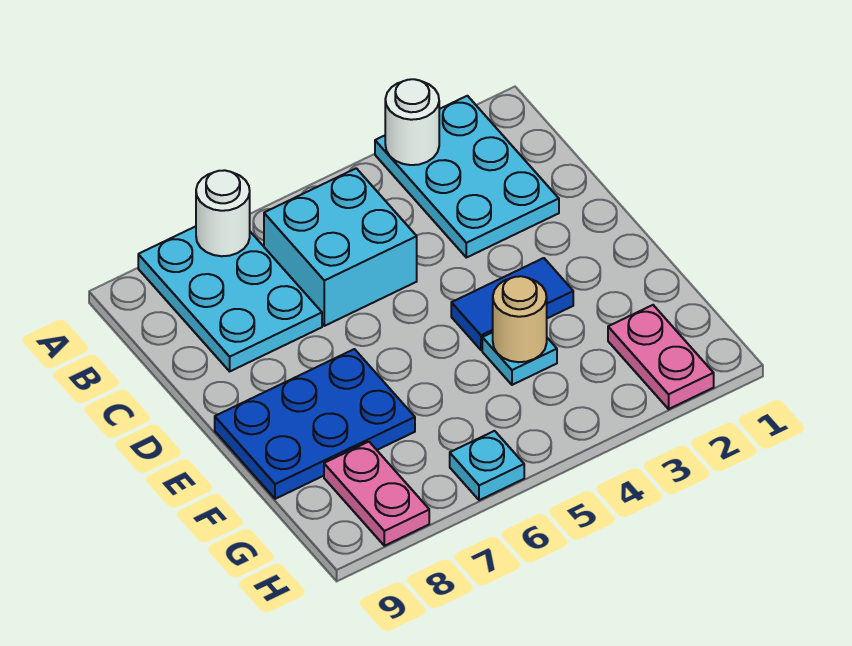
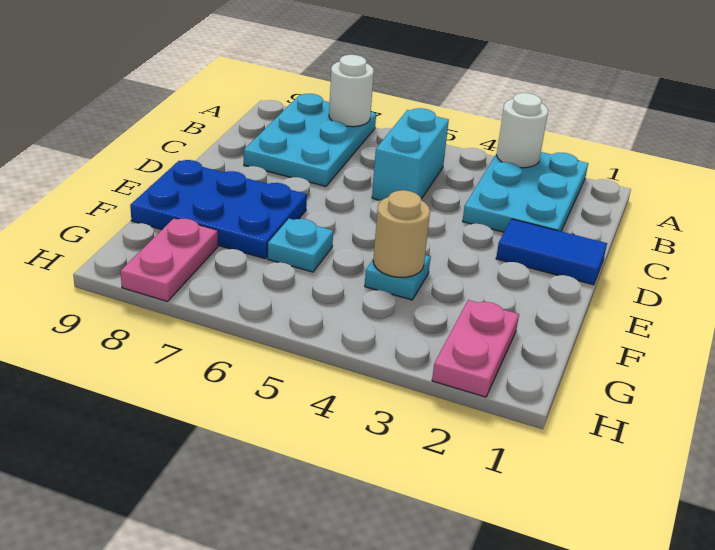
cyan 2x2 brick [264,168,417,326] -> cyan 1x2 brick [372,108,449,200]
blue 1x2 tile [451,258,573,350] -> blue 1x2 tile moved to [496,219,607,285]
cyan 1x1 plate [450,431,524,500] -> cyan 1x1 plate moved to [268,219,333,272]

